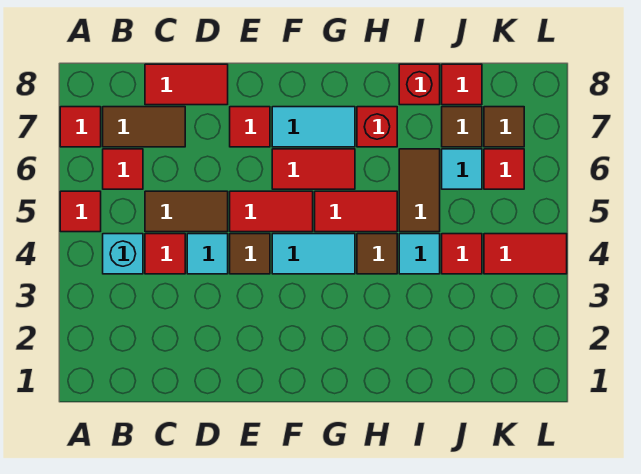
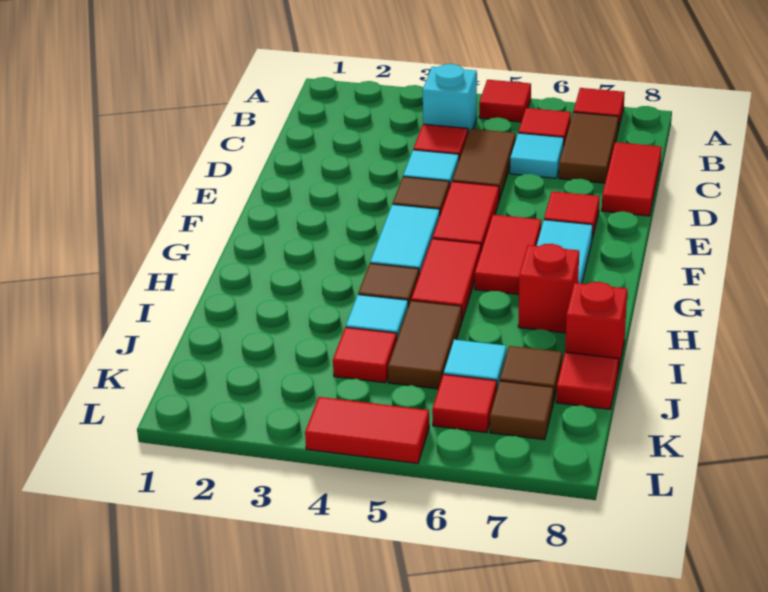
none -> cyan 1x1 tile [510,133,564,178]
brown 1x2 tile [399,149,440,232] -> brown 1x2 tile turned to [388,301,462,389]
red 1x2 tile [484,234,567,274] -> red 1x2 tile turned to [305,397,429,463]

